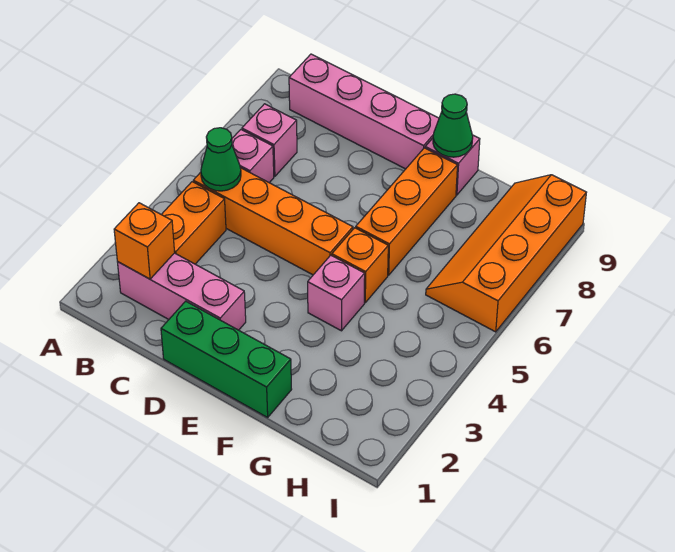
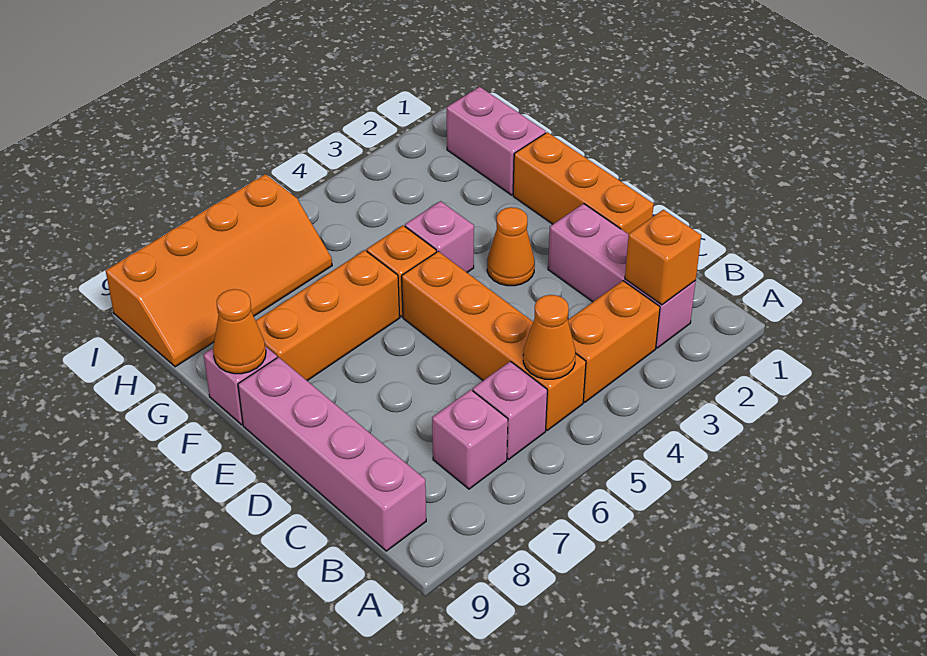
green 1x1 cone [201,128,241,191] -> orange 1x1 cone [523,295,575,379]
green 1x3 brick [161,301,292,417] -> orange 1x3 brick [513,132,654,234]
none -> orange 1x1 cone [487,207,535,286]
green 1x1 cone [433,94,473,157] -> orange 1x1 cone [213,289,266,374]
none -> pink 1x2 brick [447,87,546,195]

